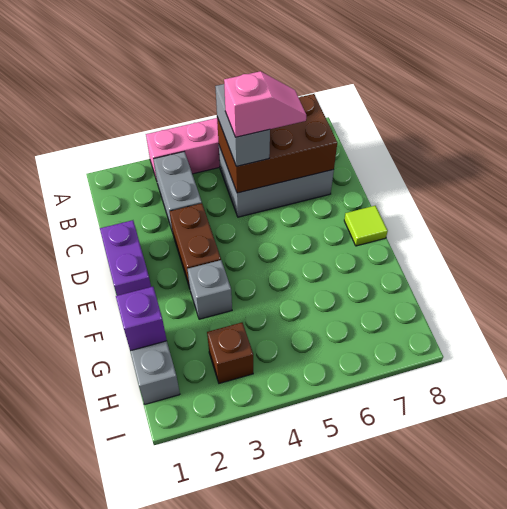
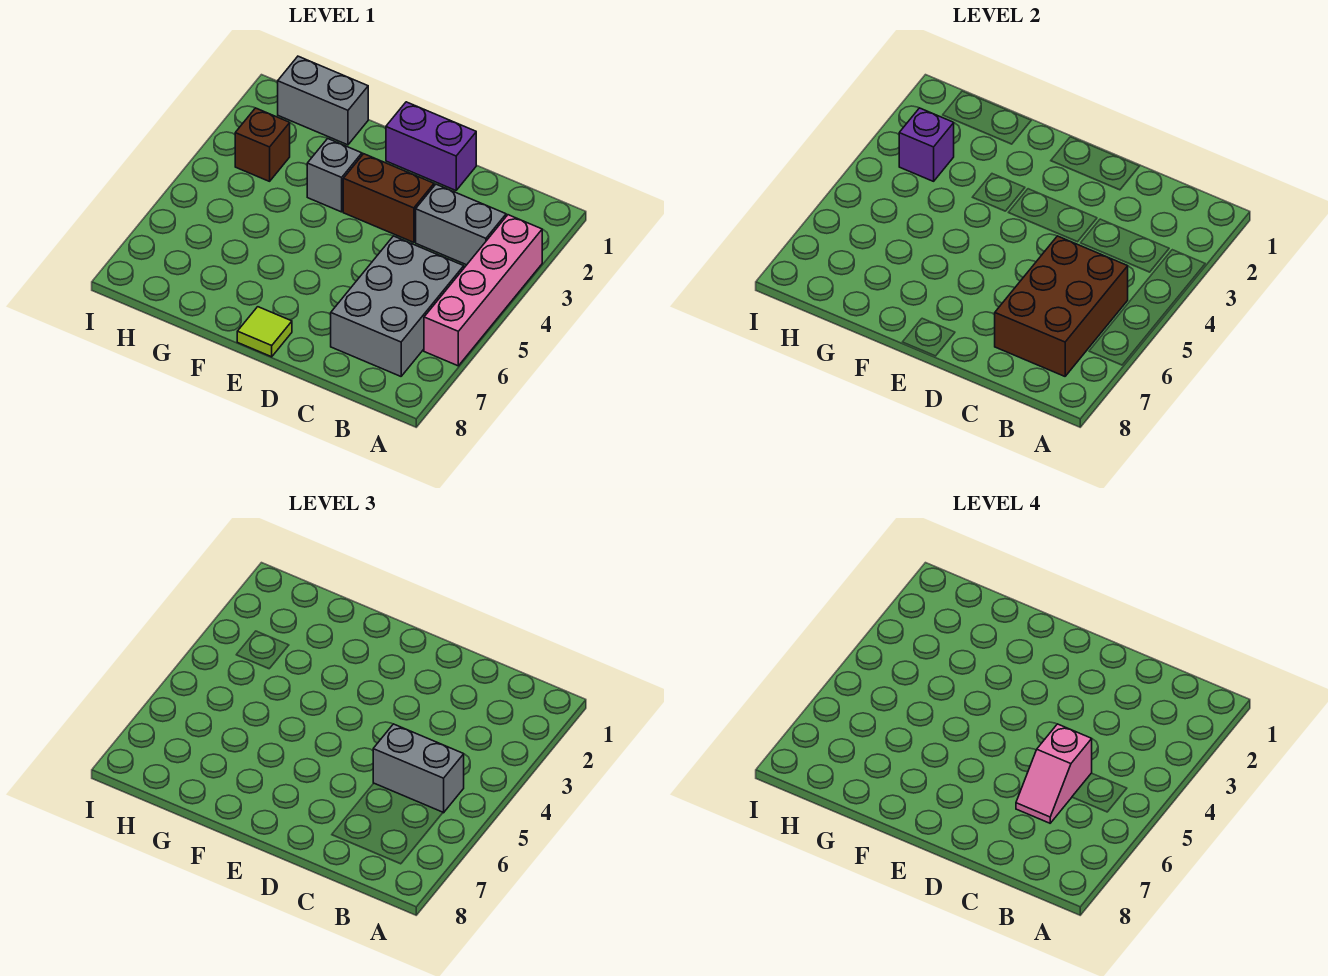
purple 1x1 brick [116,287,167,351] -> purple 1x1 brick moved to [899,108,954,181]

